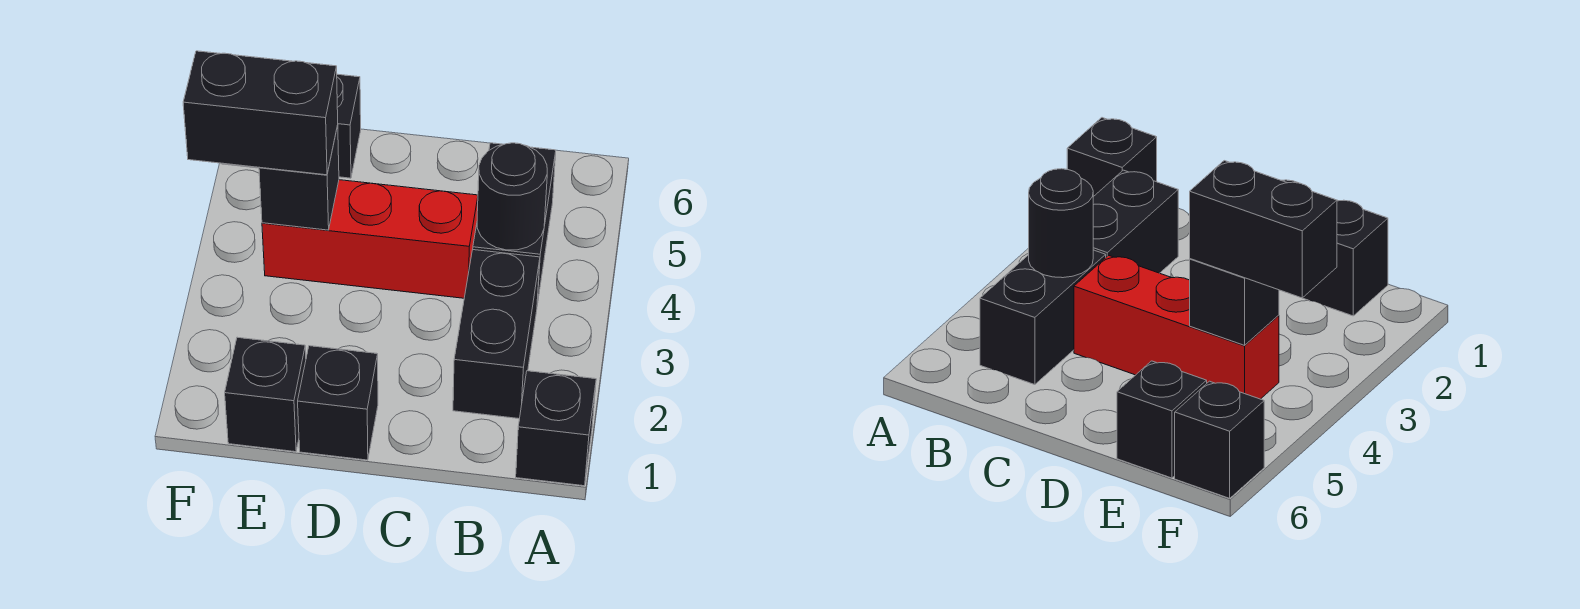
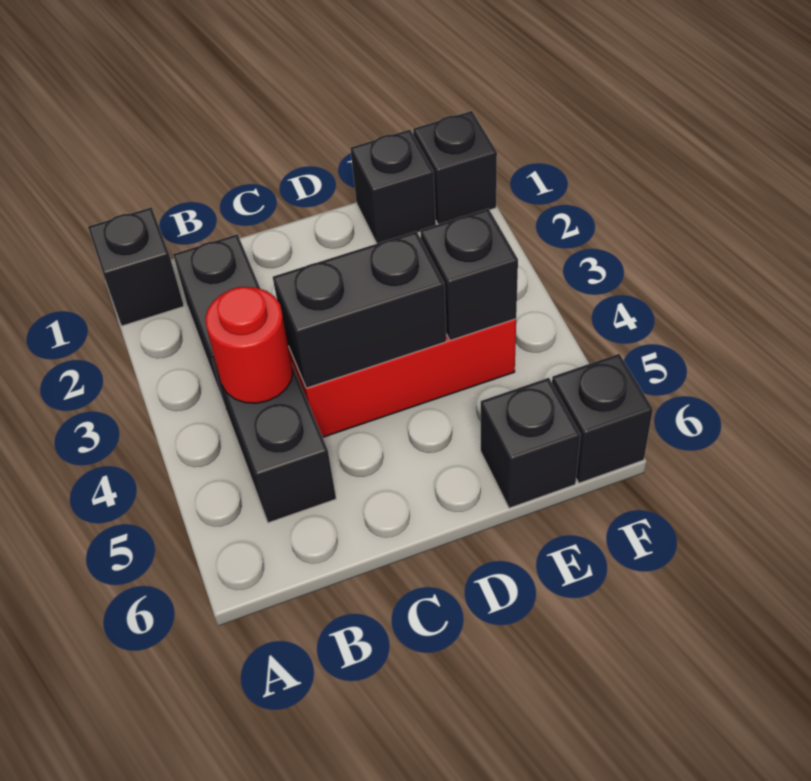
black 1x1 round brick [477,143,547,250] -> red 1x1 round brick [205,287,293,403]
black 1x1 brick [298,346,378,460] -> black 1x1 brick moved to [413,111,497,224]
black 1x2 brick [183,51,338,175] -> black 1x2 brick moved to [273,231,446,388]

